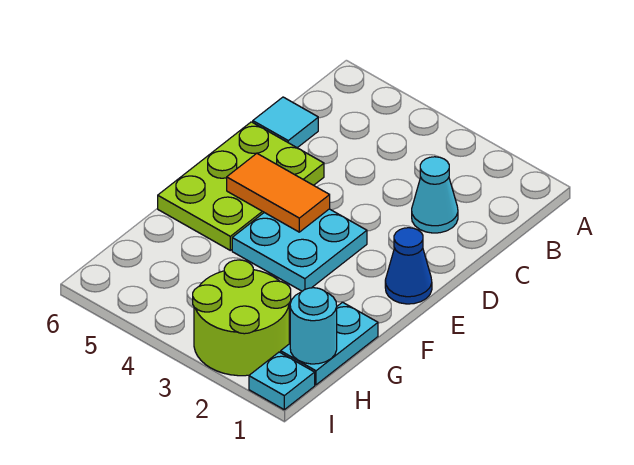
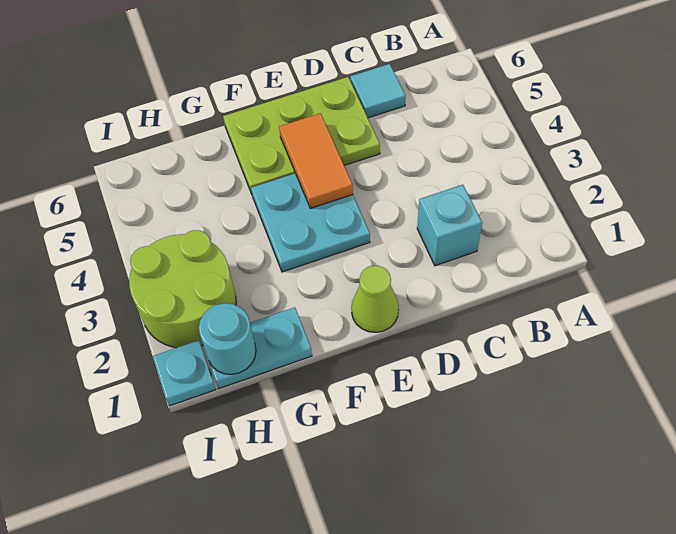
cyan 1x1 cone [412,157,458,233] -> cyan 1x1 brick [417,185,482,266]
blue 1x1 cone [385,228,432,304] -> lime 1x1 cone [351,266,399,332]

